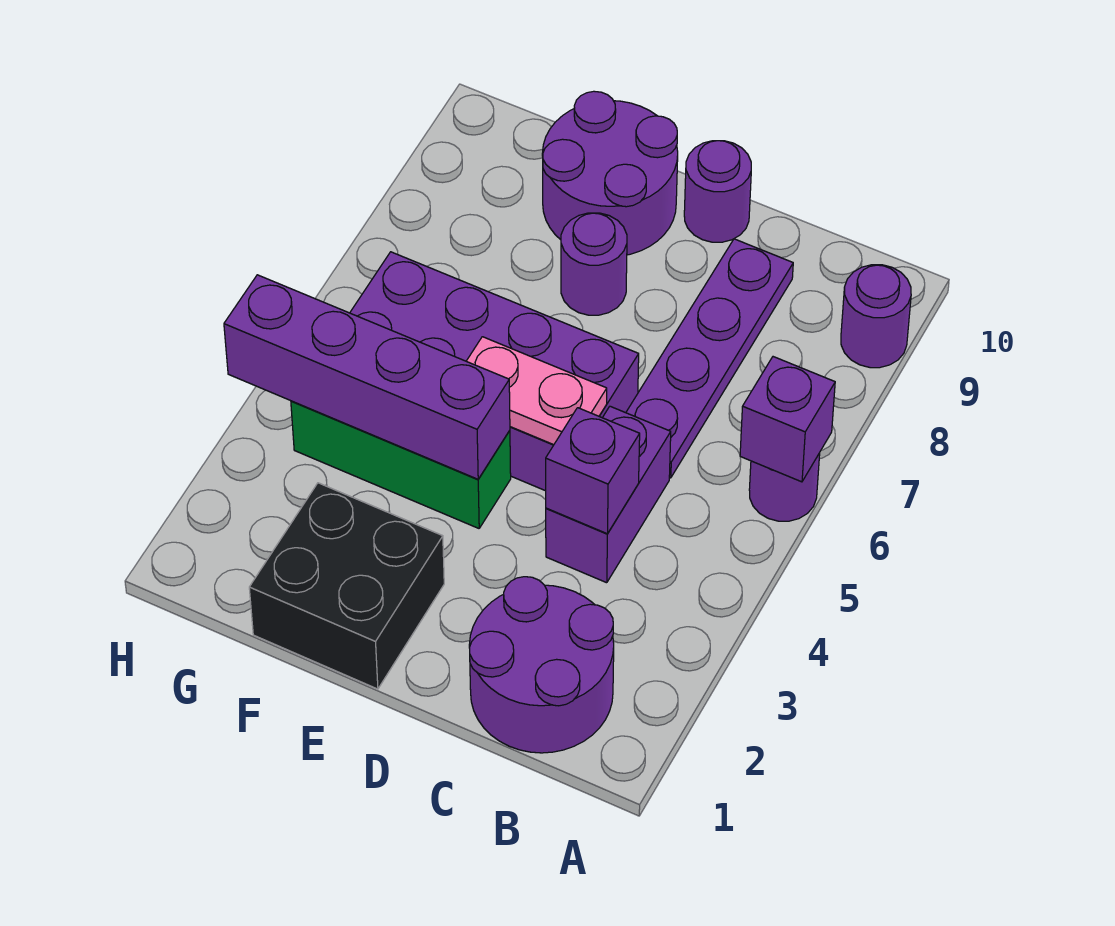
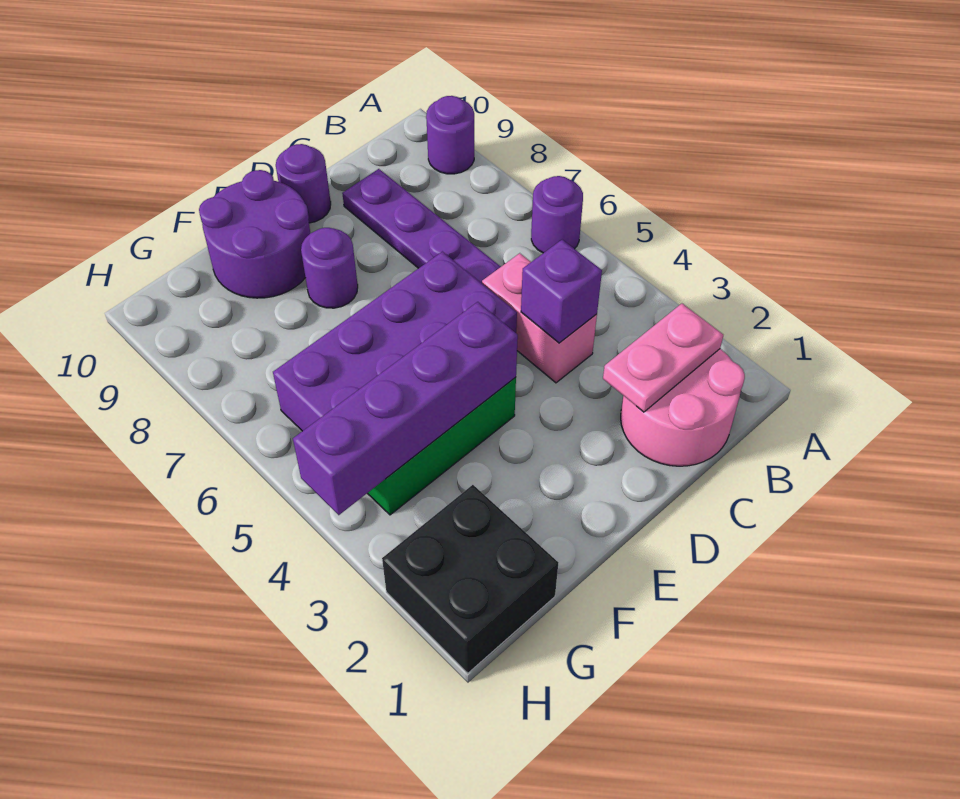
purple 1x1 brick [740,357,835,482] -> none
purple 2x2 round brick [469,577,614,753] -> pink 2x2 round brick [621,349,745,466]
purple 1x2 brick [546,406,671,583] -> pink 1x2 brick [482,253,597,383]
pink 1x2 plate [466,337,607,445] -> pink 1x2 plate moved to [603,304,723,412]
black 2x2 brick [249,483,444,689] -> black 2x2 brick moved to [382,485,558,673]

